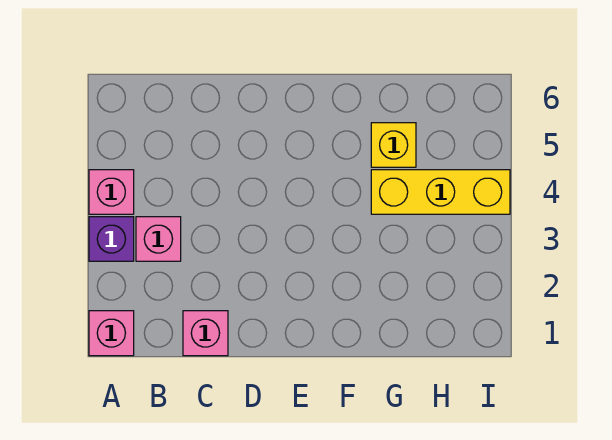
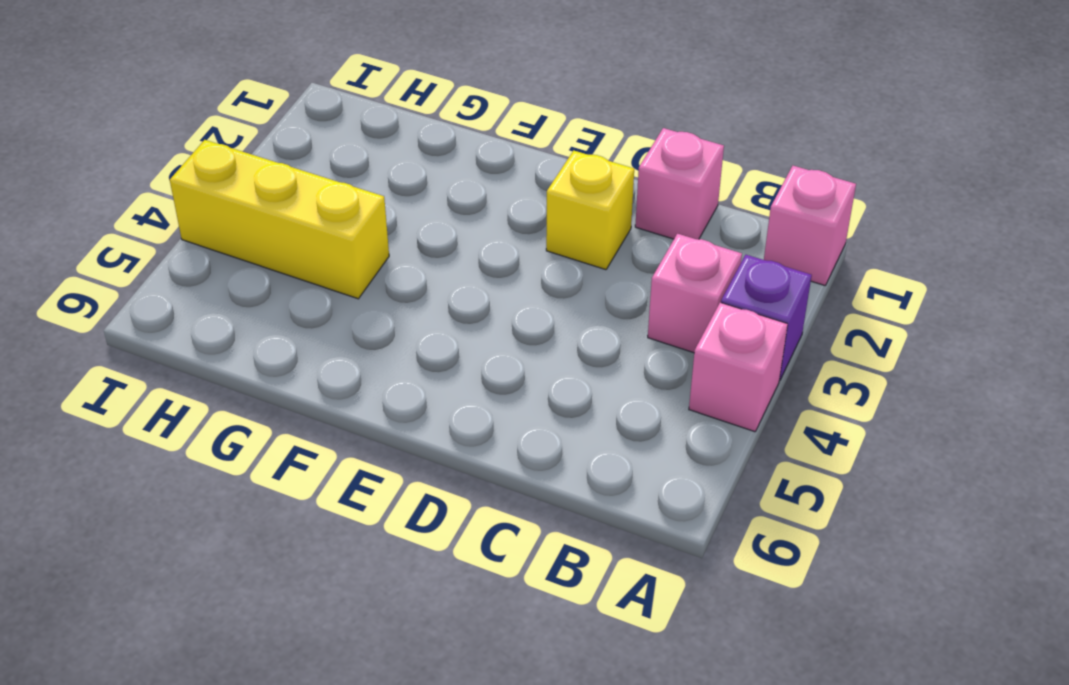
yellow 1x1 brick [371,123,416,167] -> yellow 1x1 brick moved to [546,151,634,270]

